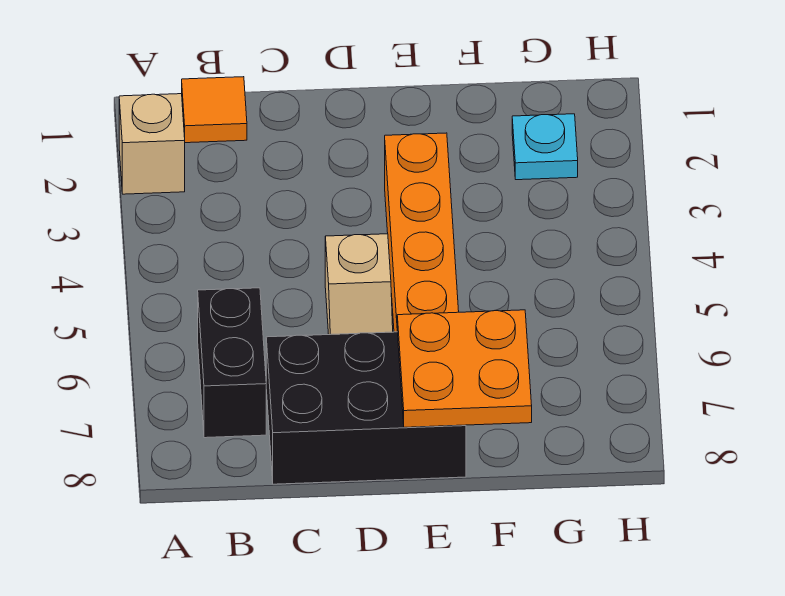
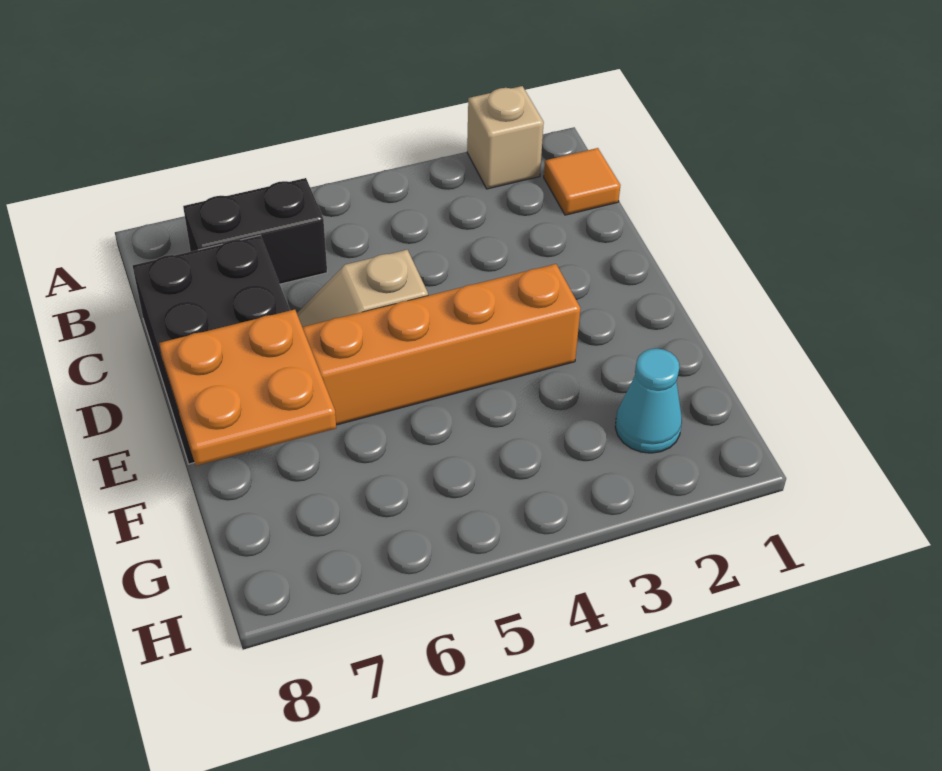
cyan 1x1 plate [512,114,578,180] -> cyan 1x1 cone [615,349,682,453]

